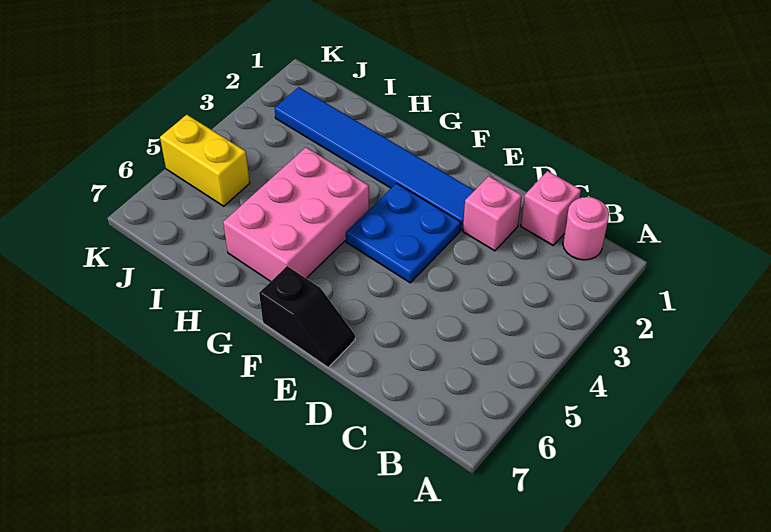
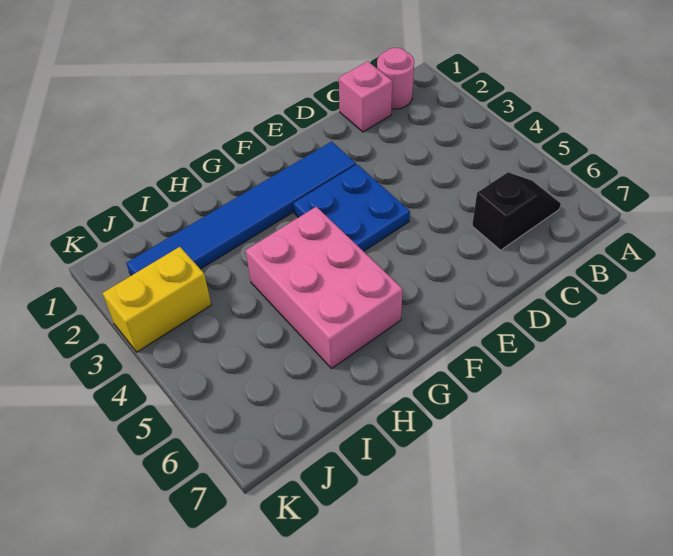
pink 1x1 brick [463,176,522,251] -> none
black 1x2 slope [259,266,355,367] -> black 1x2 slope moved to [472,172,561,250]
yellow 1x2 brick [160,115,250,206] -> yellow 1x2 brick moved to [103,247,211,352]

